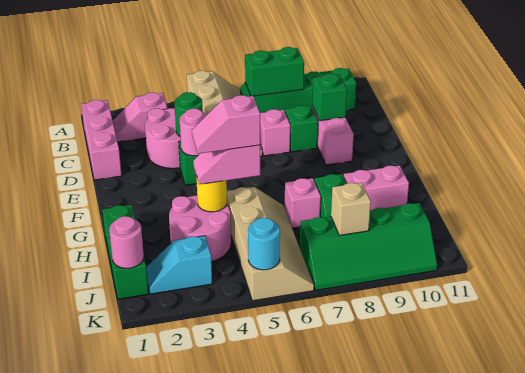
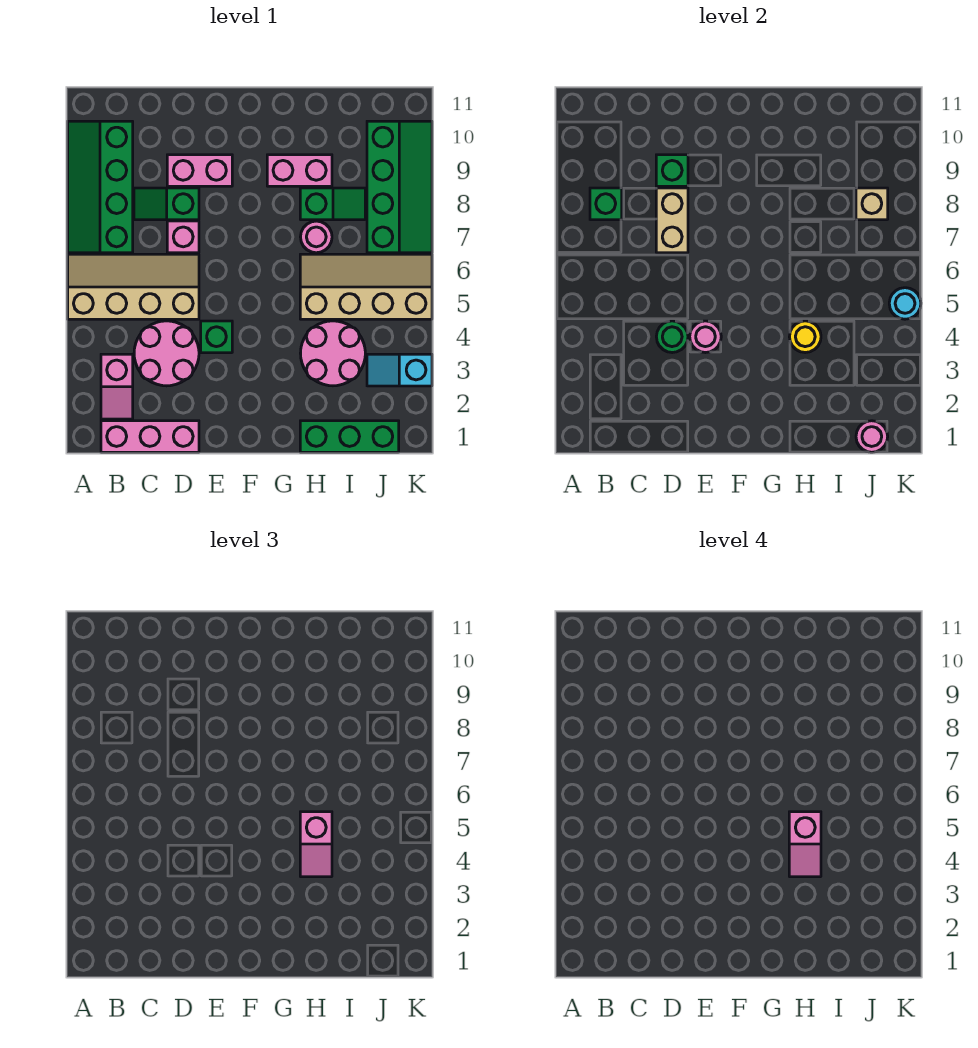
green 1x2 brick [245,47,304,96] -> green 1x1 brick [590,188,622,220]
none -> tan 1x2 brick [656,188,688,253]
pink 1x1 brick [285,178,321,228] -> pink 1x1 round brick [301,221,332,253]
pink 1x2 brick [343,166,409,210] -> pink 1x2 brick turned to [267,155,332,186]
cyan 1x2 slope [146,236,212,294] -> cyan 1x2 slope turned to [367,354,432,386]

